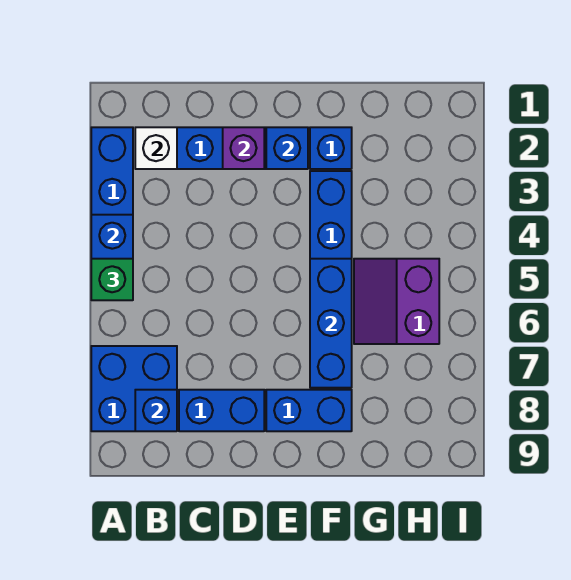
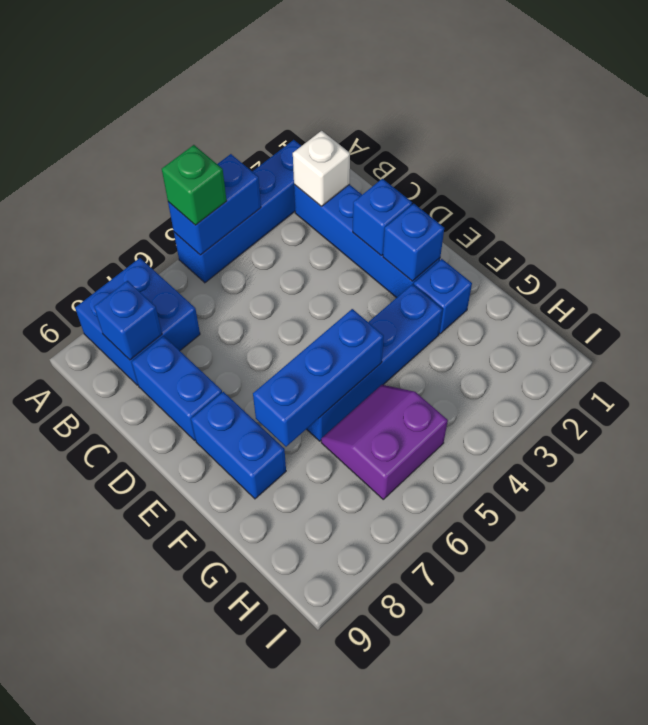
purple 1x1 brick [223,127,264,169] -> blue 1x1 brick [353,179,412,255]

